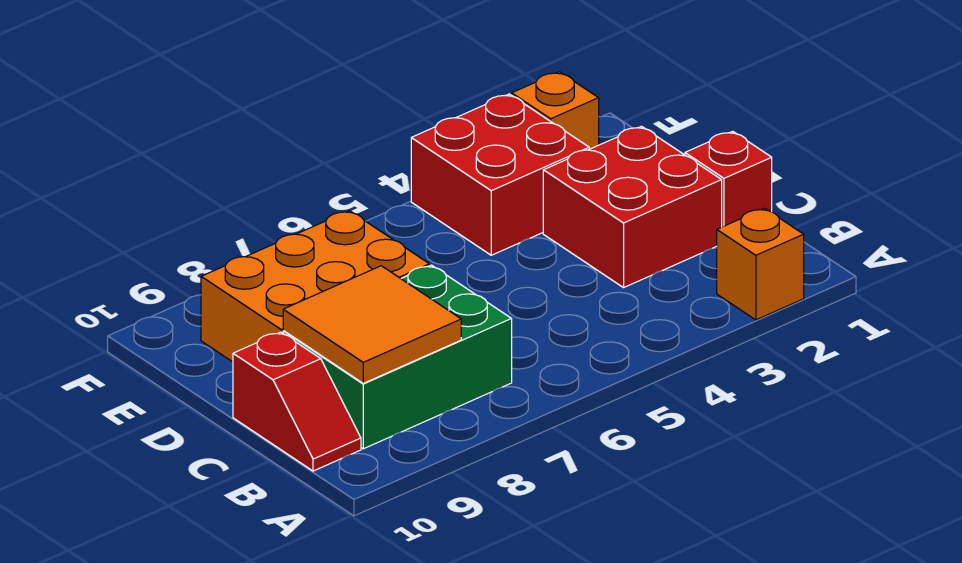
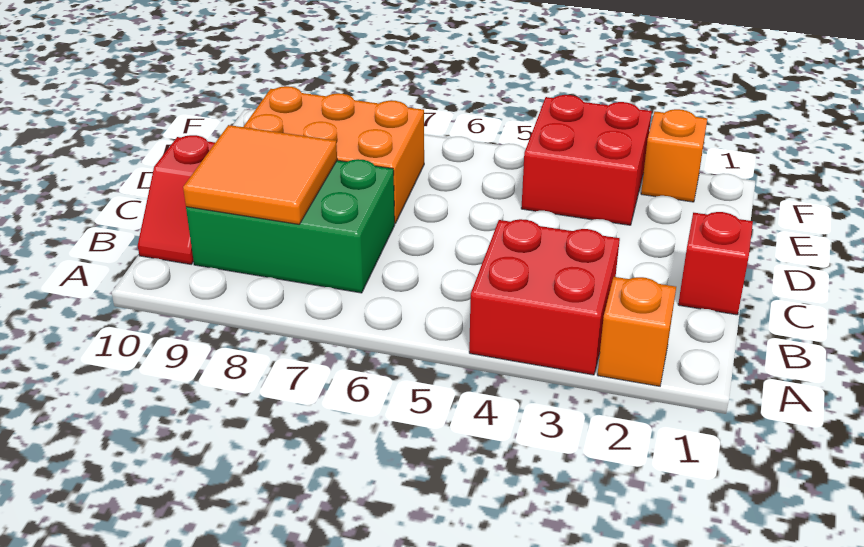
red 2x2 brick [543,126,722,288] -> red 2x2 brick moved to [469,219,620,375]

